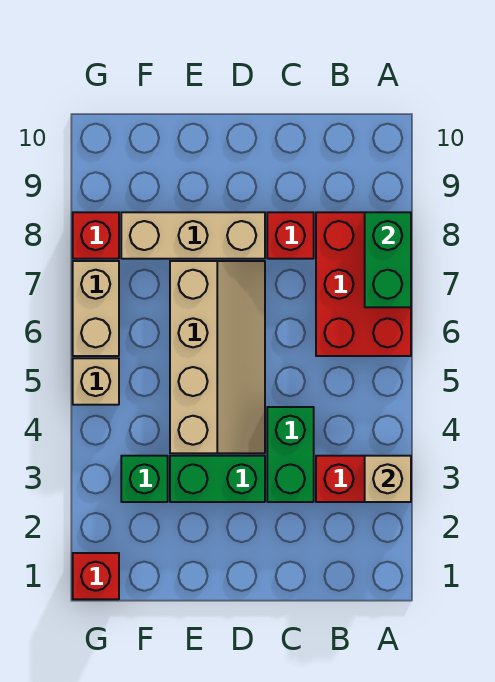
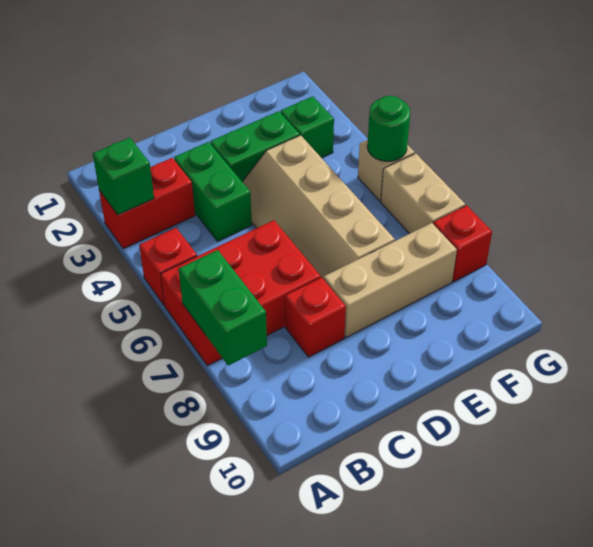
tan 1x1 brick [365,456,411,502] -> green 1x1 brick [93,138,154,215]
red 2x3 brick [316,212,411,356] -> red 2x3 brick turned to [160,220,321,366]
red 1x1 brick [73,553,119,599] -> red 1x1 brick moved to [139,228,197,305]
none -> green 1x1 round brick [367,96,410,161]

